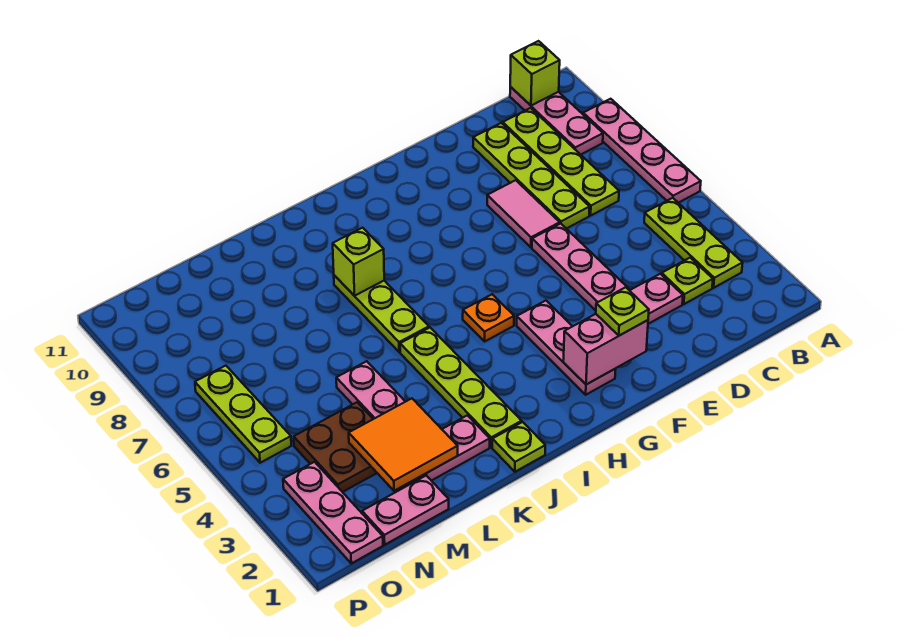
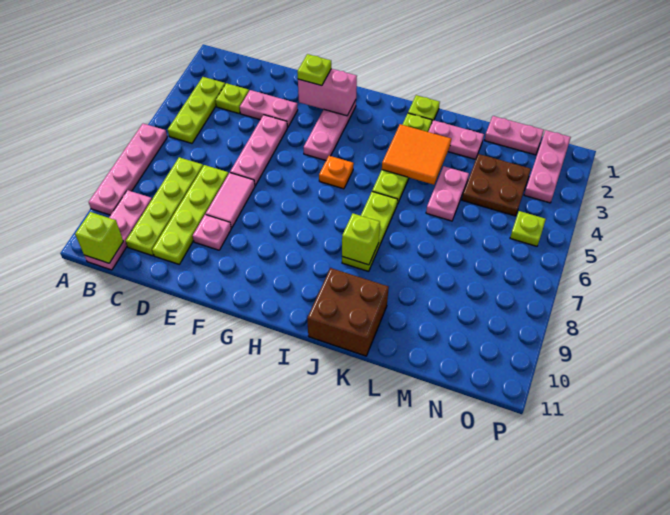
none -> pink 1x1 plate [193,215,231,250]
none -> brown 2x2 brick [307,268,389,356]
orange 2x2 tile [349,399,458,491] -> orange 2x2 tile moved to [382,124,451,185]
lime 1x3 plate [195,366,291,463] -> lime 1x1 plate [510,211,546,246]

